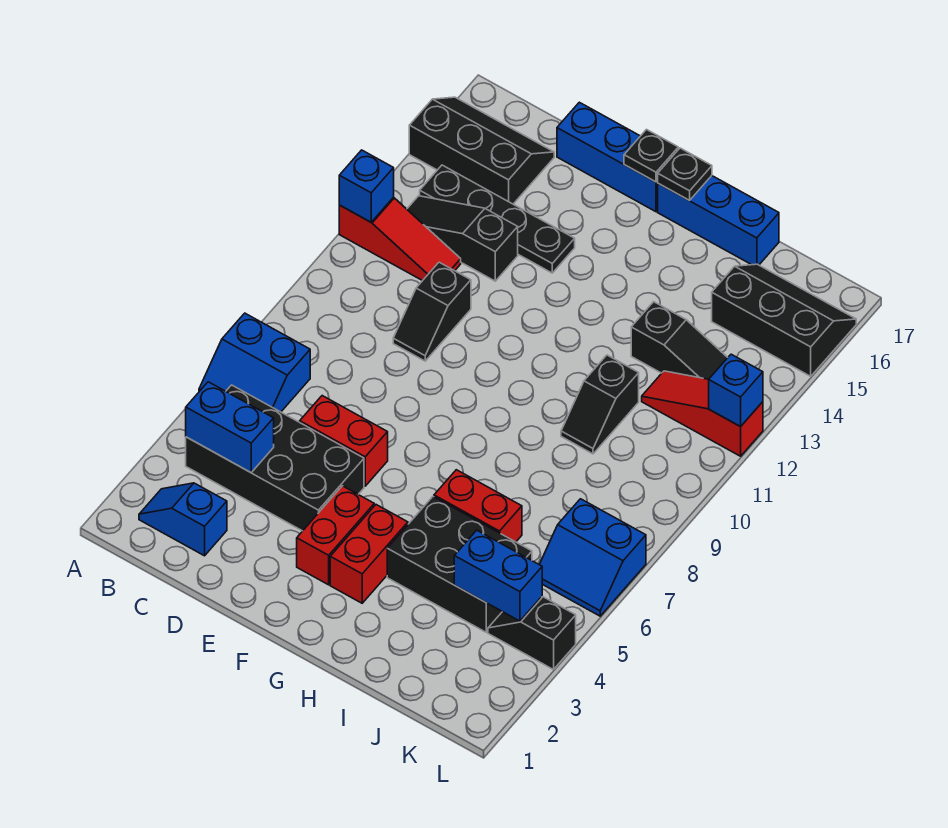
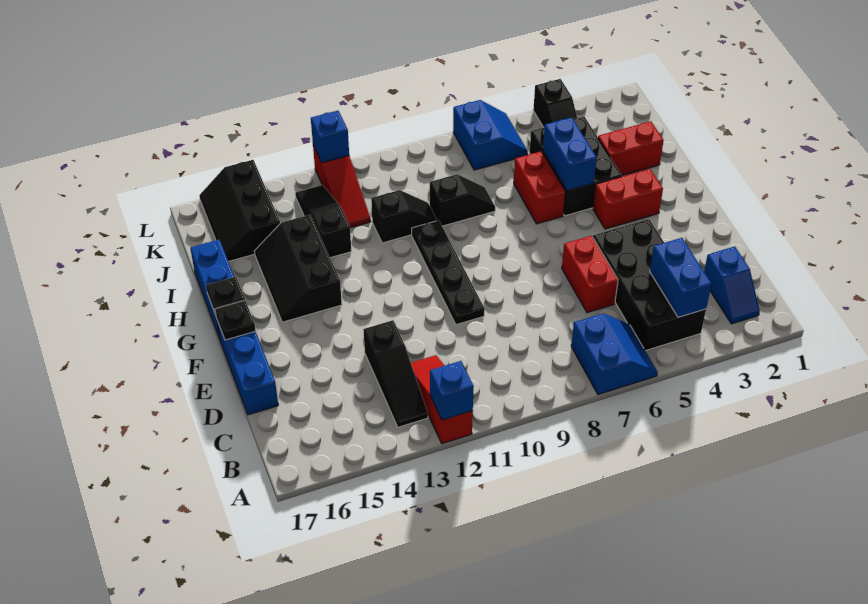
black 2x3 slope [409,97,554,204] -> black 2x3 slope moved to [254,215,342,322]
black 1x4 plate [420,165,575,273] -> black 1x4 plate moved to [412,220,485,325]
black 1x2 slope [393,262,471,361] -> black 1x2 slope moved to [430,174,495,226]
red 1x2 brick [297,486,374,585] -> red 1x2 brick moved to [598,121,664,176]
blue 1x2 brick [454,530,542,621] -> blue 1x2 brick moved to [543,117,597,191]

